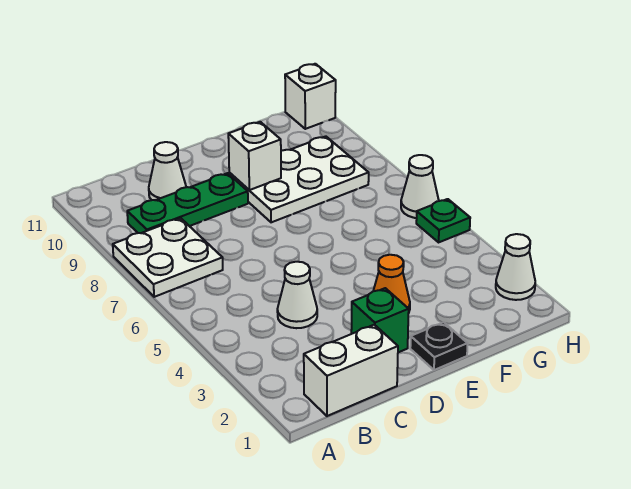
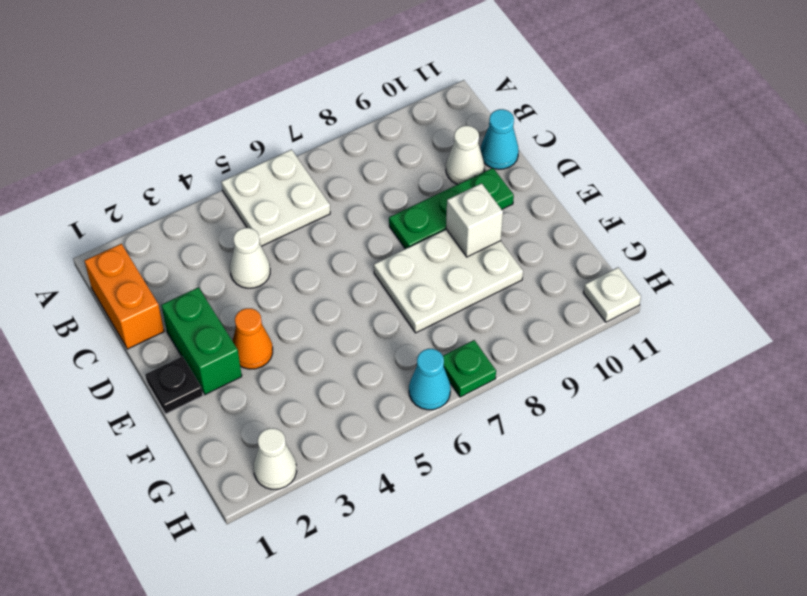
white 2x2 plate [113,218,223,297] -> white 2x2 plate moved to [221,150,330,246]
white 1x2 brick [304,325,398,416] -> orange 1x2 brick [85,244,164,349]
green 1x3 plate [127,173,248,233] -> green 1x3 plate turned to [389,168,514,249]
none -> cyan 1x1 cone [480,109,519,169]
green 1x1 brick [351,288,409,352] -> green 1x2 brick [161,287,242,395]
white 2x3 plate [229,136,369,222] -> white 2x3 plate turned to [374,230,523,333]
green 1x1 plate [416,199,470,242] -> green 1x1 plate moved to [443,340,496,397]
white 1x1 cone [401,155,439,218] -> cyan 1x1 cone [409,349,451,410]
white 1x1 brick [285,64,336,129] -> white 1x1 plate [583,267,641,322]

